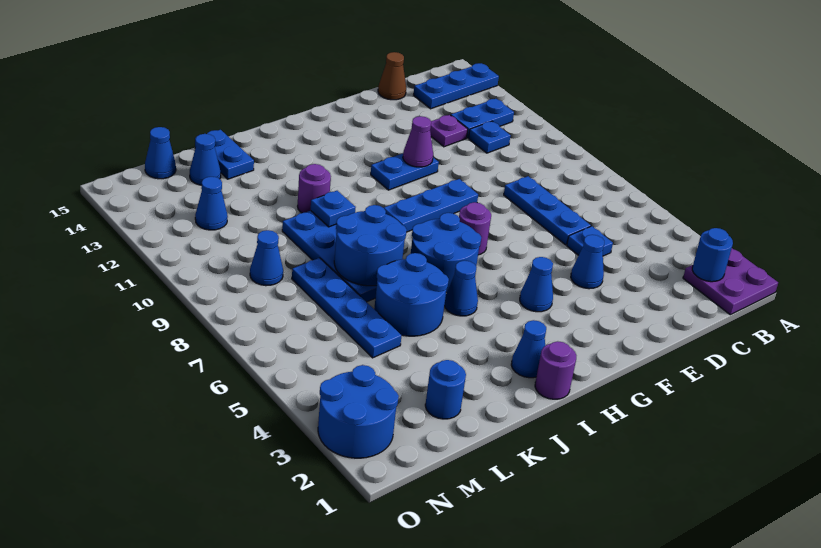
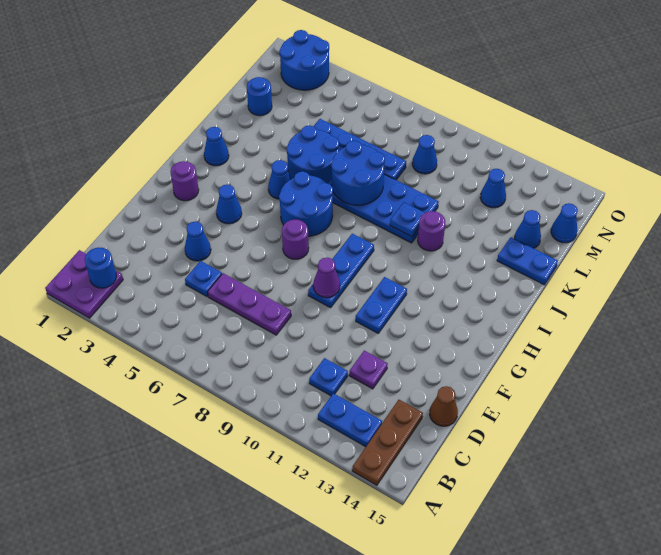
blue 1x3 plate [414,63,499,109] -> brown 1x3 plate [352,400,423,485]
blue 1x2 plate [451,99,514,138] -> blue 1x2 plate turned to [318,393,382,447]
blue 1x3 plate [504,176,591,245] -> purple 1x3 plate [208,273,291,335]
purple 1x1 cone [403,116,433,167] -> purple 1x1 cone moved to [313,258,340,298]
purple 1x1 round brick [535,341,576,399] -> purple 1x1 round brick moved to [170,161,199,201]

